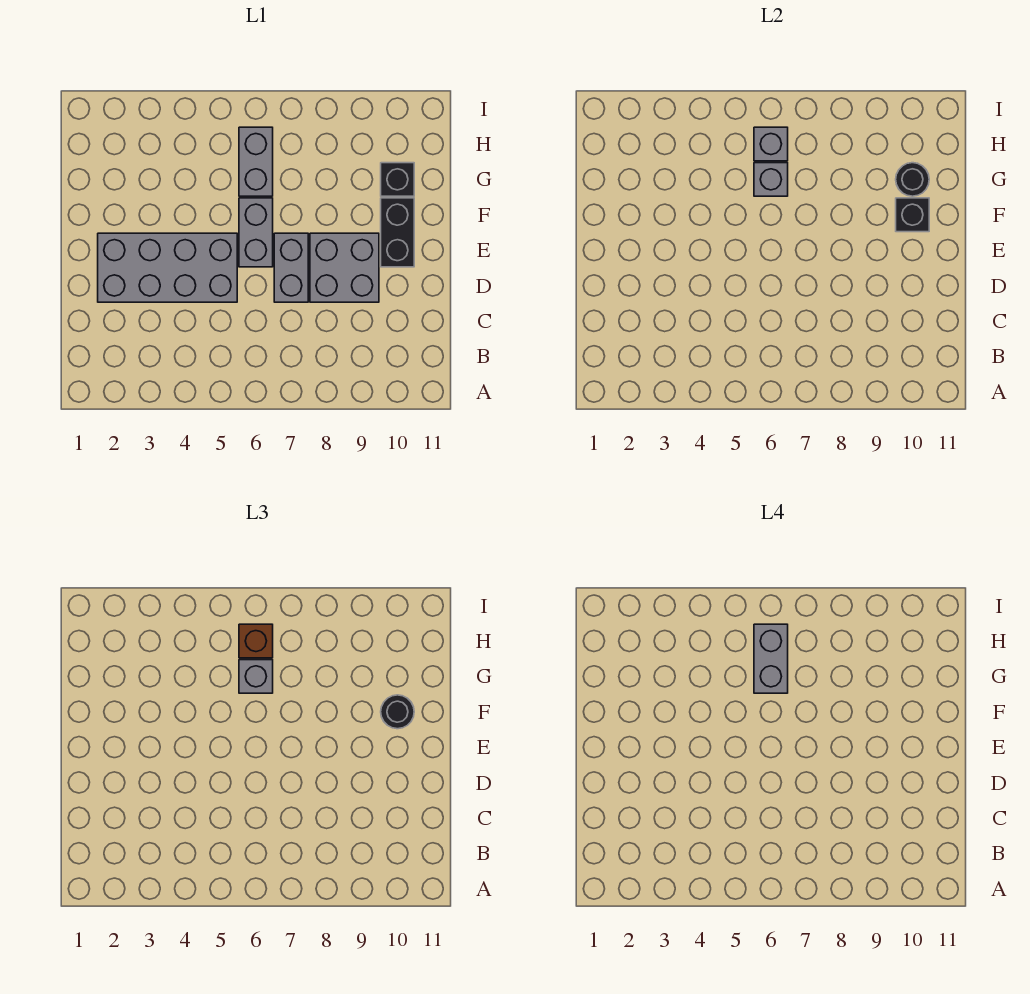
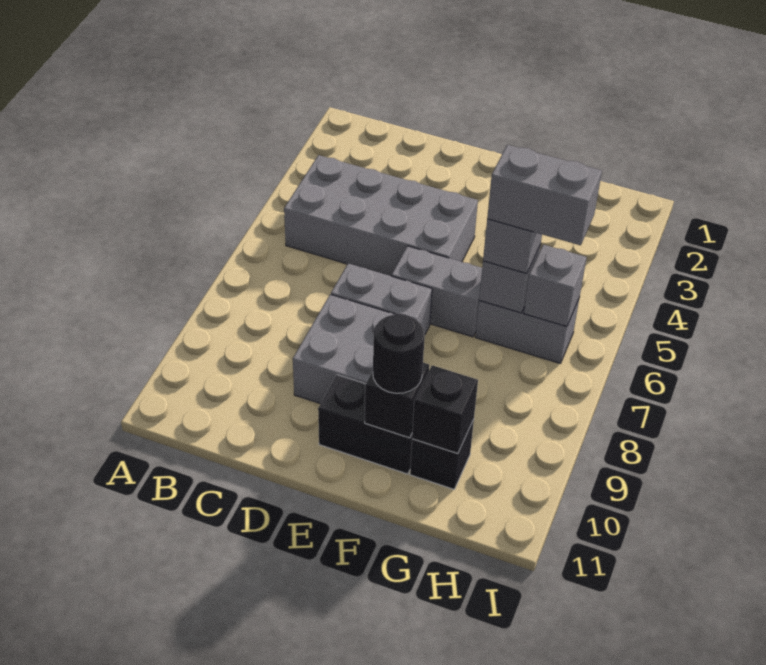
grey 2x4 brick [98,233,237,302] -> grey 2x4 brick turned to [284,155,478,276]
black 1x1 round brick [896,163,929,196] -> black 1x1 brick [412,365,478,454]
brown 1x1 brick [239,624,273,658] -> none

